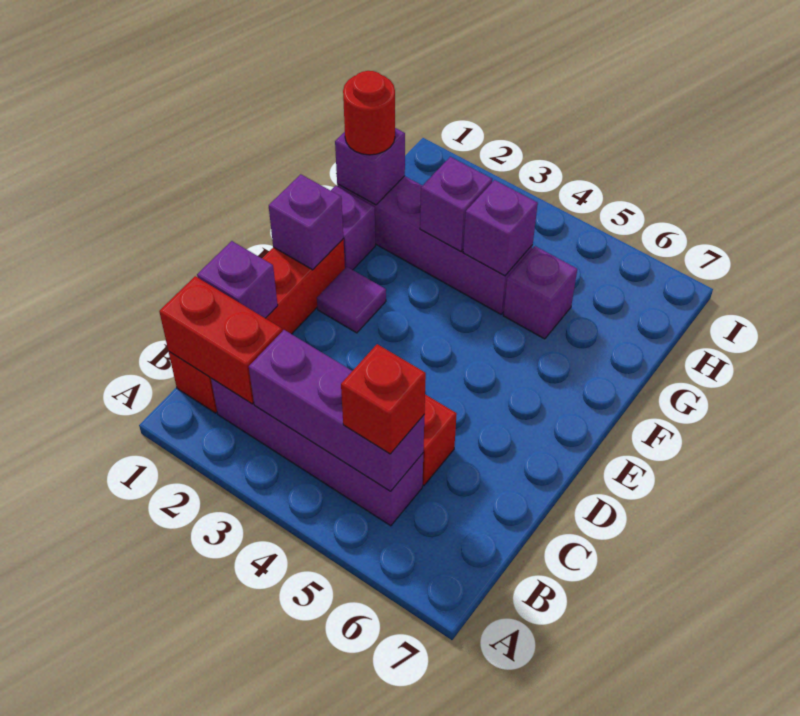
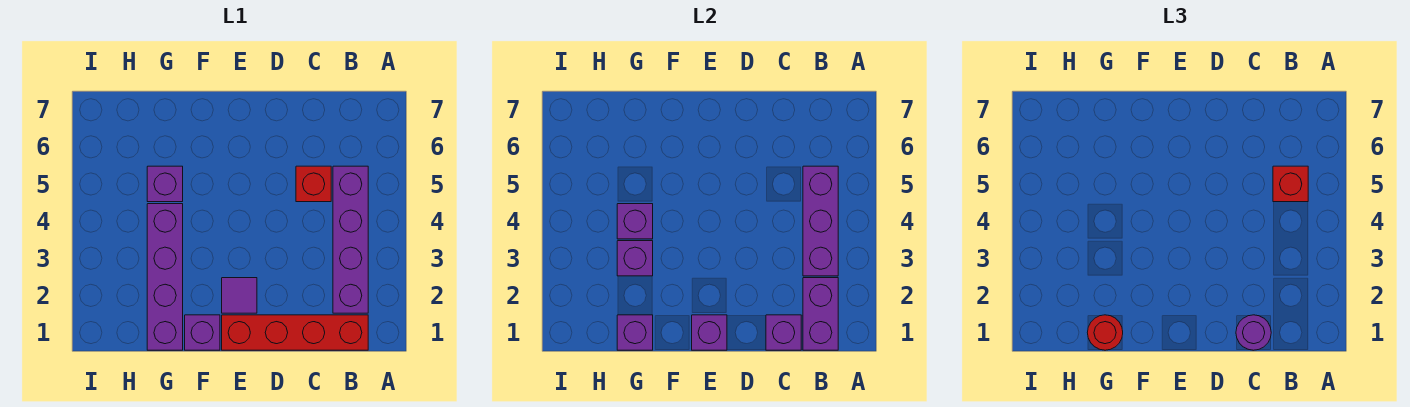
red 1x2 brick [159,276,282,404] -> purple 1x2 brick [803,278,838,350]
none -> purple 1x1 round brick [1236,315,1271,350]

